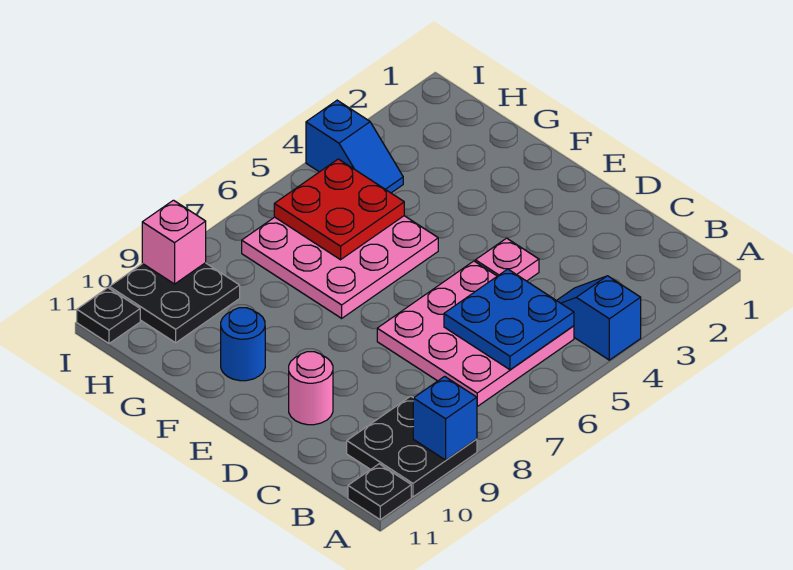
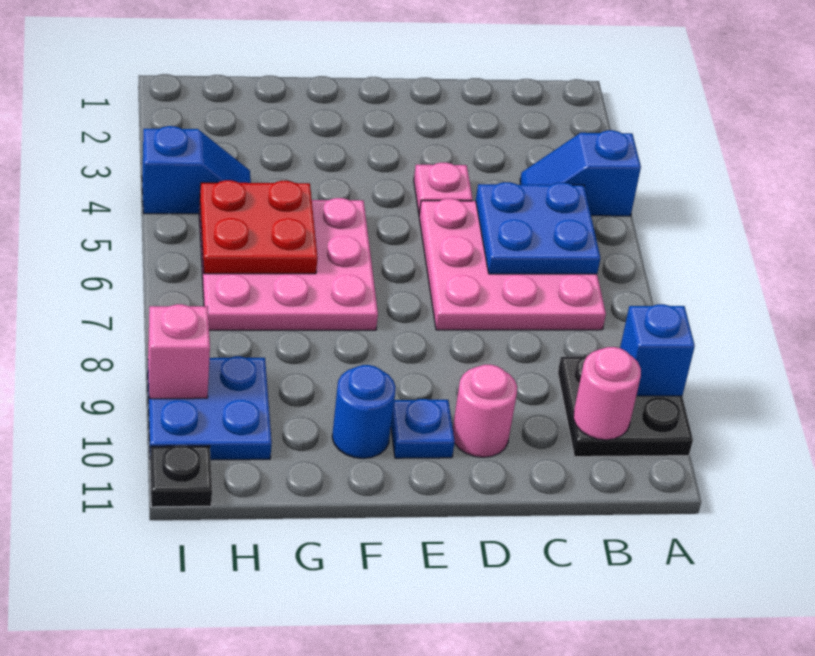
black 1x1 plate [348,464,411,520] -> none
none -> pink 1x1 round brick [573,347,641,440]
none -> blue 1x1 plate [391,399,455,458]
black 2x2 plate [110,263,240,343] -> blue 2x2 plate [148,356,272,460]

